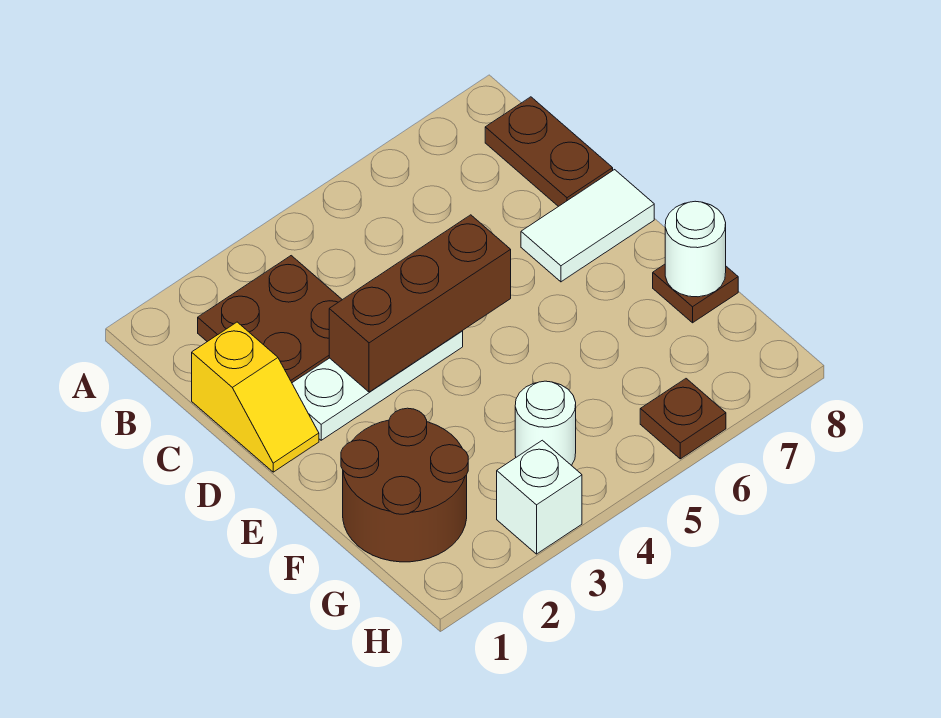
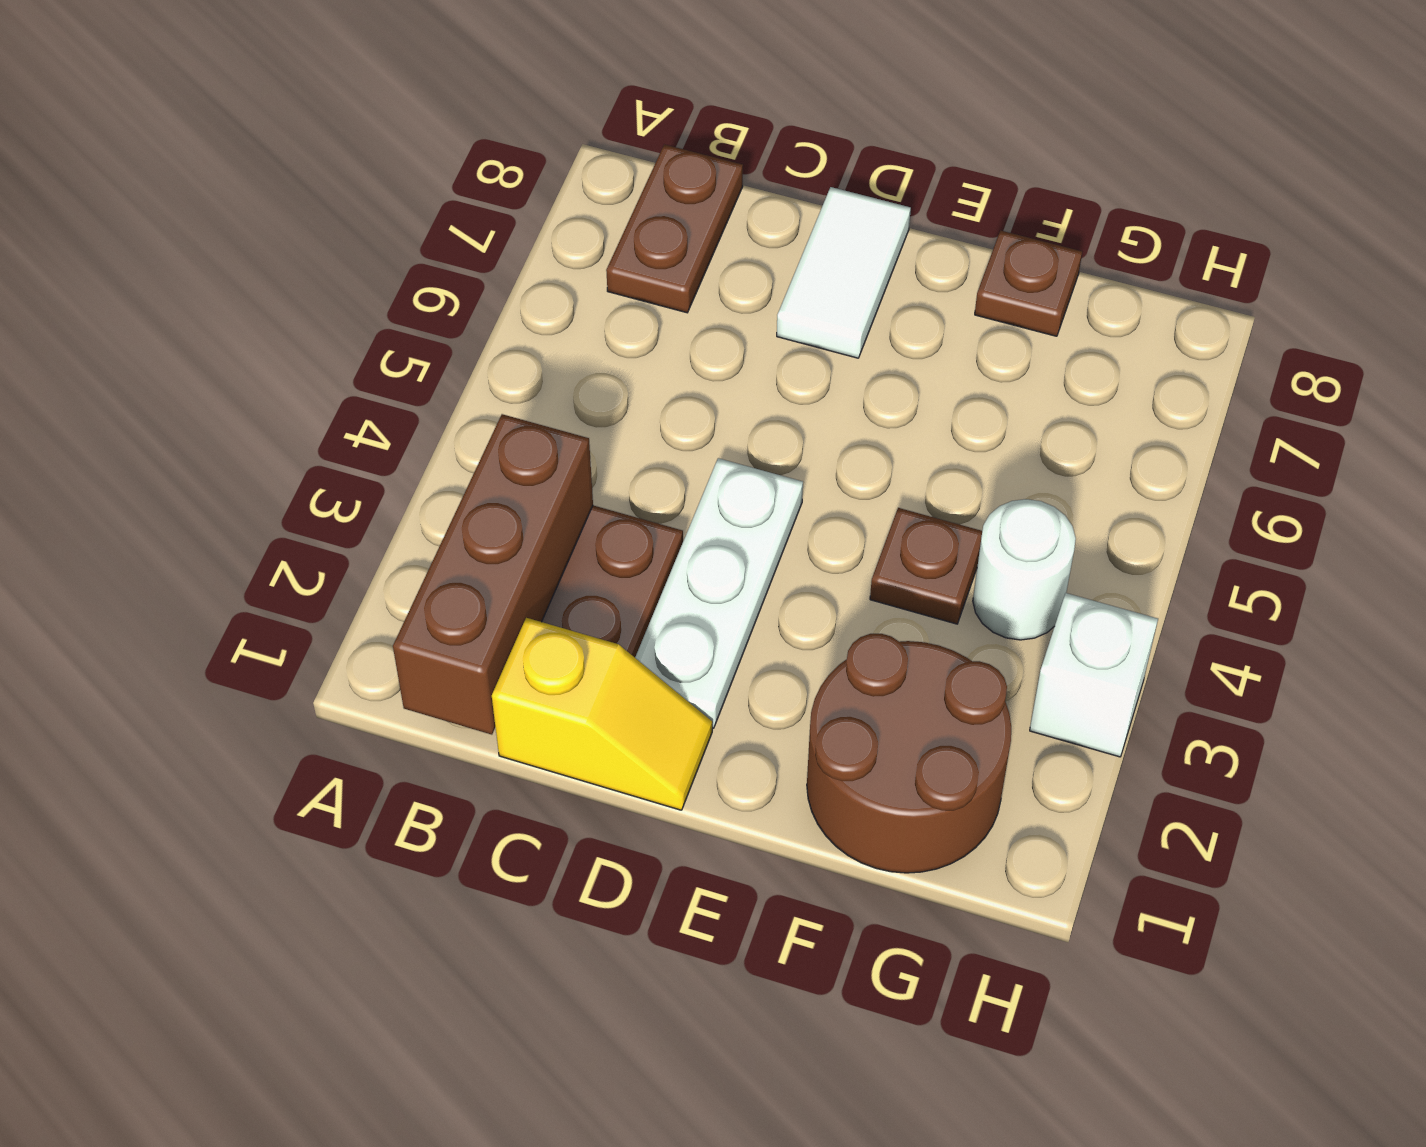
brown 1x2 plate [485,97,613,207] -> brown 1x2 plate turned to [606,144,743,313]
brown 1x3 brick [329,215,511,392] -> brown 1x3 brick moved to [393,414,593,735]
white 1x1 round brick [665,201,726,297] -> none
brown 1x1 plate [640,379,726,459] -> brown 1x1 plate moved to [870,508,982,624]

